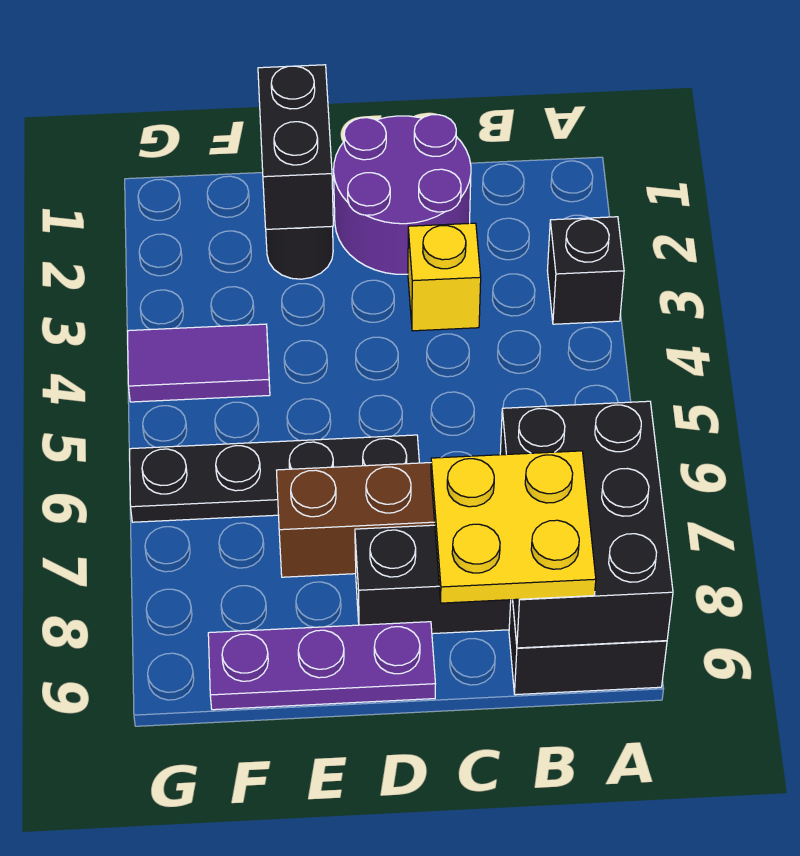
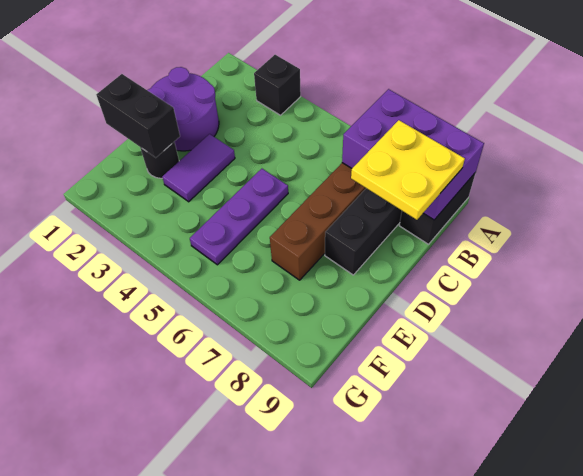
black 2x3 brick [500,401,673,648] -> purple 2x3 brick [342,89,484,220]
yellow 1x1 brick [408,223,481,331] -> none
black 1x4 plate [130,435,419,522] -> none
purple 1x3 plate [208,622,435,710] -> purple 1x3 plate moved to [190,169,288,265]
purple 1x2 tile [127,324,270,402] -> purple 1x2 tile moved to [162,134,235,202]

